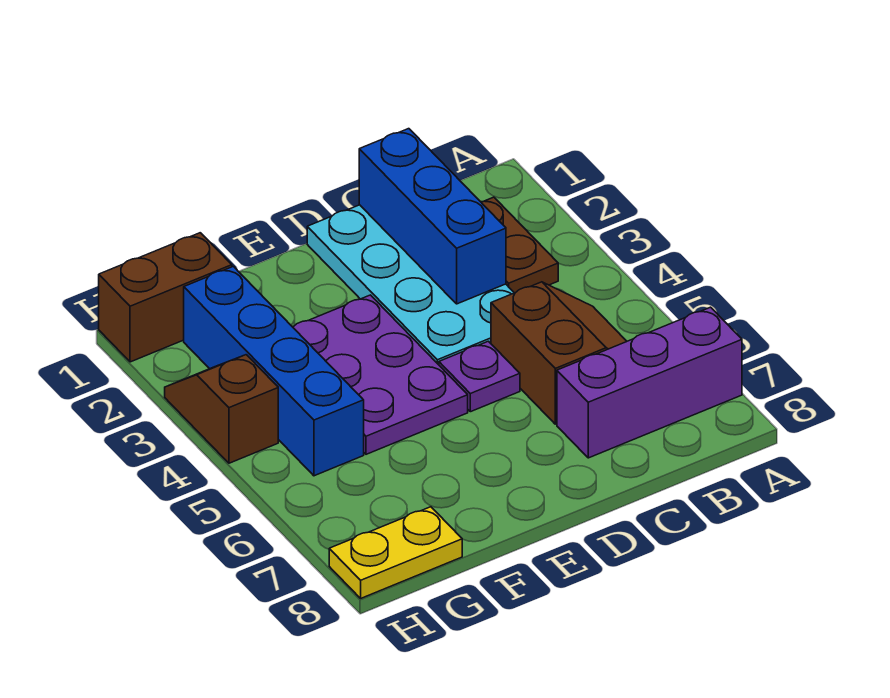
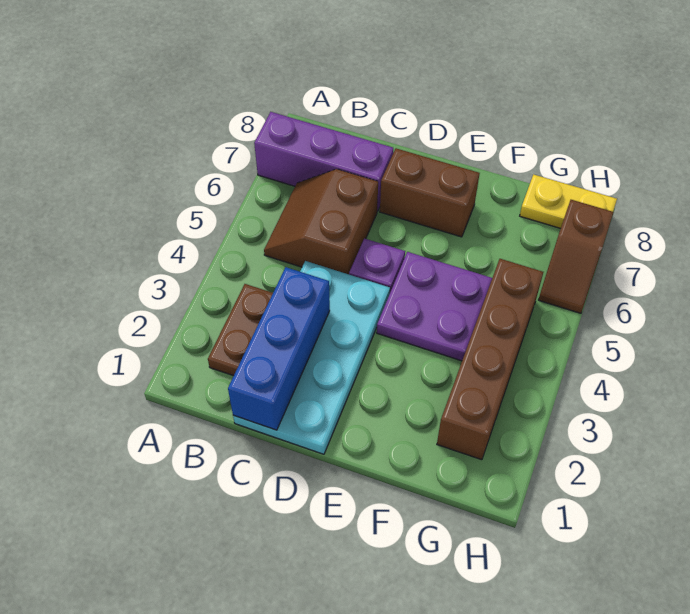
purple 2x3 plate [293,295,468,454] -> purple 2x2 plate [377,252,492,361]
brown 1x2 brick [99,233,232,362] -> brown 1x2 brick moved to [380,148,480,237]
blue 1x4 brick [184,266,364,476] -> brown 1x4 brick [437,259,543,460]
brown 1x2 slope [165,355,278,463] -> brown 1x2 slope moved to [539,200,614,313]

